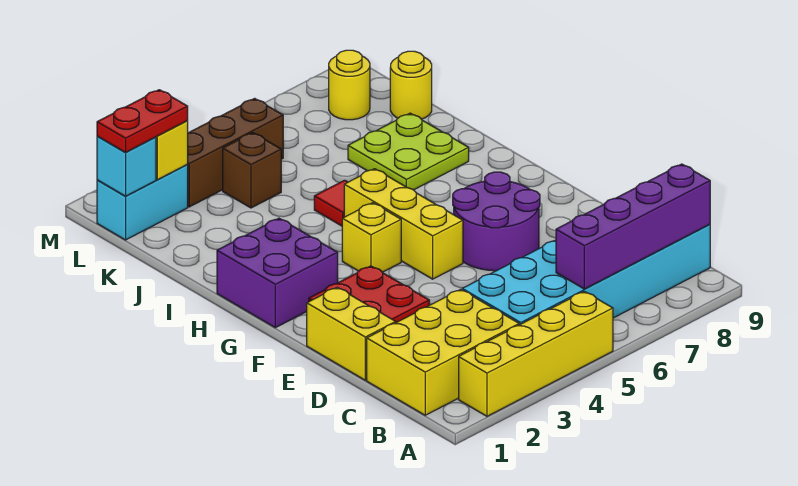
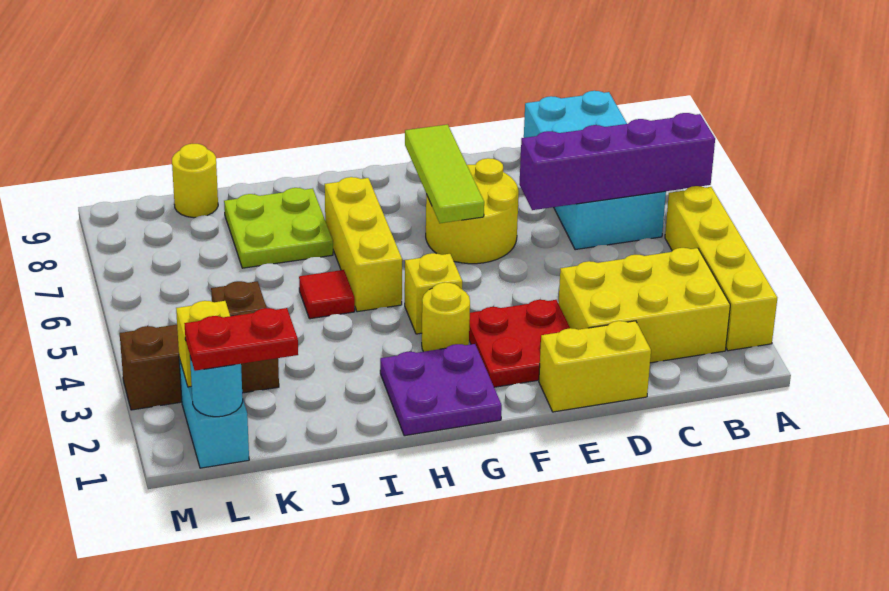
yellow 2x3 brick [367,289,519,415] -> yellow 2x3 brick turned to [558,248,730,363]
cyan 2x6 brick [462,225,710,325] -> cyan 2x4 brick [524,91,666,250]
purple 1x4 brick [556,164,710,289] -> purple 1x4 brick turned to [519,113,715,210]
purple 2x2 round brick [453,172,540,271] -> yellow 2x2 round brick [426,158,519,264]
yellow 1x3 brick [344,169,463,279] -> yellow 1x3 brick turned to [325,177,402,312]
none -> lime 1x3 tile [405,125,484,223]
purple 2x2 brick [217,218,338,328] -> purple 2x2 plate [380,344,502,436]
cyan 1x1 brick [97,136,156,196] -> cyan 1x1 round brick [190,357,243,417]
red 1x2 plate [97,90,188,152] -> red 1x2 plate turned to [184,308,298,371]
brown 1x3 brick [188,98,283,207] -> brown 1x3 brick turned to [120,311,279,410]
yellow 1x1 round brick [329,50,370,120] -> yellow 1x1 round brick moved to [422,282,470,352]

